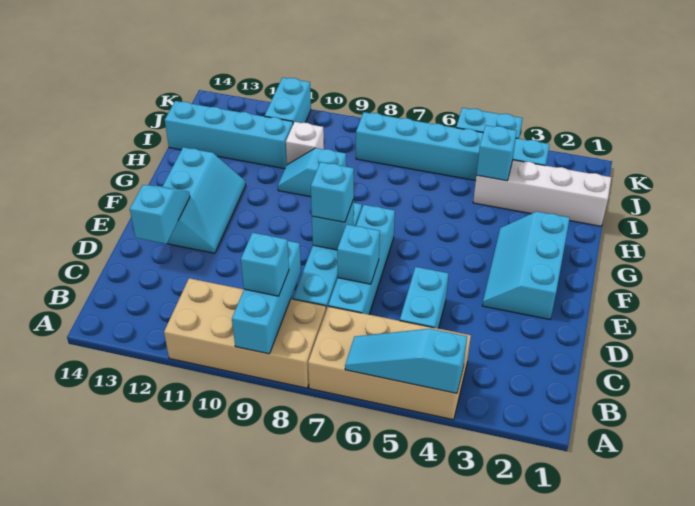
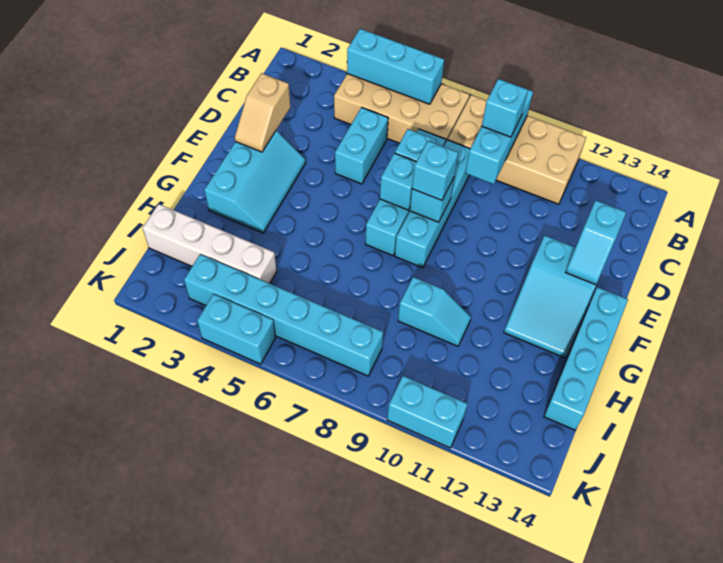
cyan 1x3 slope [345,329,467,393] -> cyan 1x3 brick [347,29,444,104]
none -> tan 1x2 slope [235,73,290,152]
cyan 2x3 slope [162,147,246,253] -> cyan 2x3 slope turned to [504,236,596,358]
cyan 1x1 brick [476,125,517,181] -> cyan 1x1 brick moved to [380,153,416,210]
white 1x1 brick [286,122,324,165] -> none
cyan 1x4 brick [165,101,293,169] -> cyan 1x4 brick turned to [544,287,628,430]
cyan 1x2 brick [265,77,311,123] -> cyan 1x2 brick turned to [387,376,467,448]

